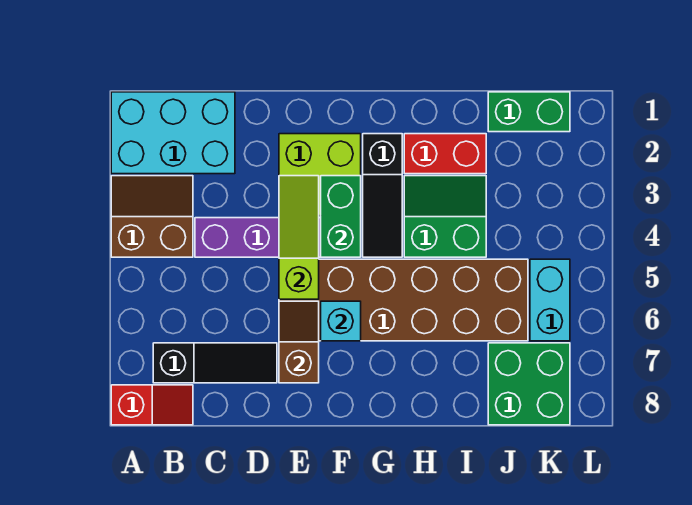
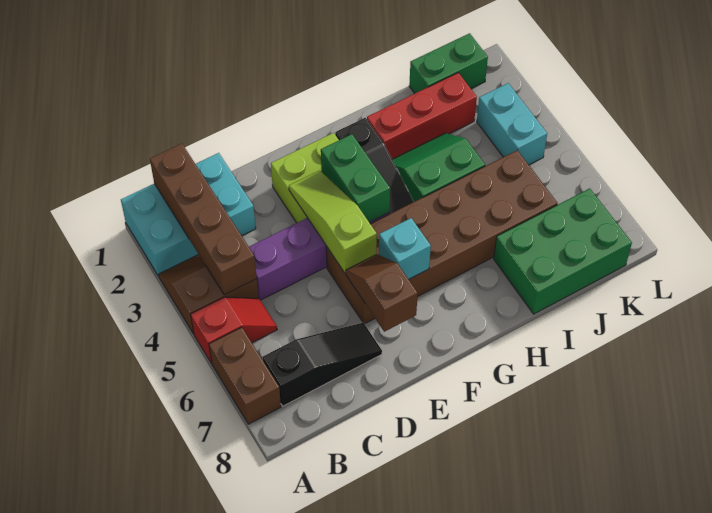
none -> brown 1x2 brick [209,327,281,424]
red 1x2 slope [111,385,193,425] -> red 1x2 slope moved to [191,297,277,363]
none -> brown 1x4 brick [150,144,257,295]
red 1x2 brick [404,134,486,174] -> red 1x3 brick [367,73,477,159]
green 2x2 brick [488,343,570,425] -> green 2x3 brick [494,188,632,314]
cyan 1x2 brick [530,259,570,341] -> cyan 1x2 brick moved to [477,83,547,165]

